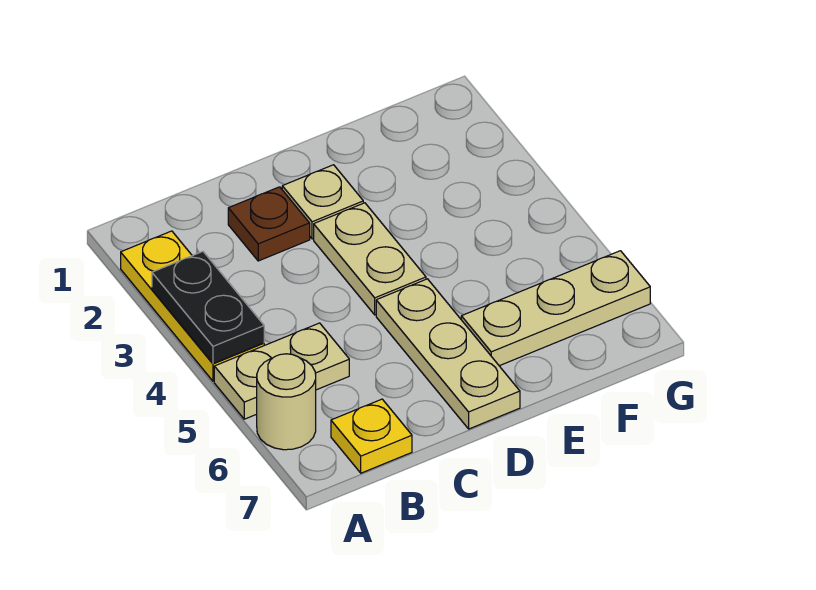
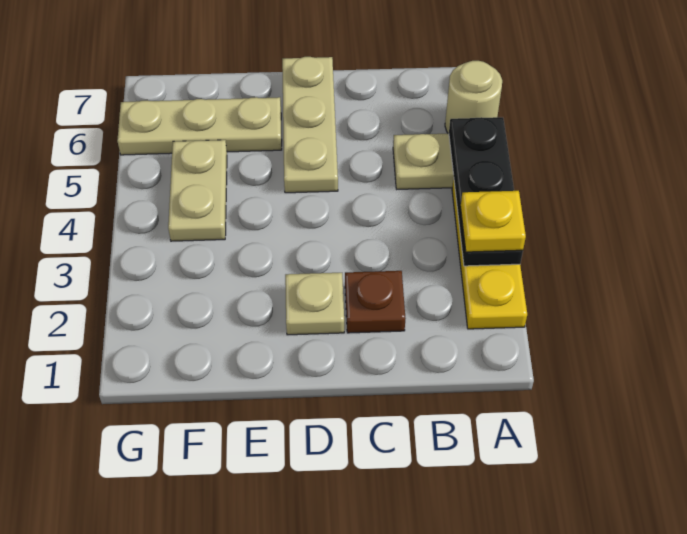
black 1x2 plate [152,252,264,363] -> black 1x3 plate [449,117,523,266]
yellow 1x1 plate [331,399,412,473] -> yellow 1x1 plate moved to [461,191,526,252]
tan 1x2 plate [314,203,426,315] -> tan 1x2 plate moved to [168,140,227,241]

